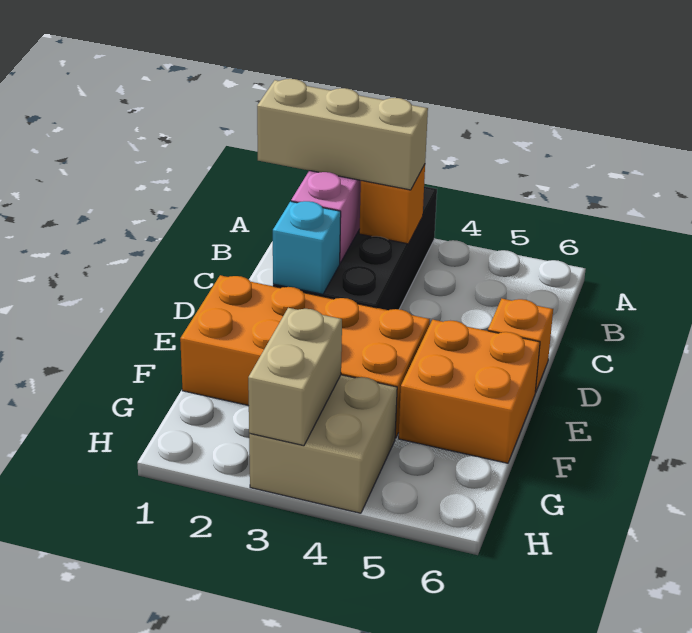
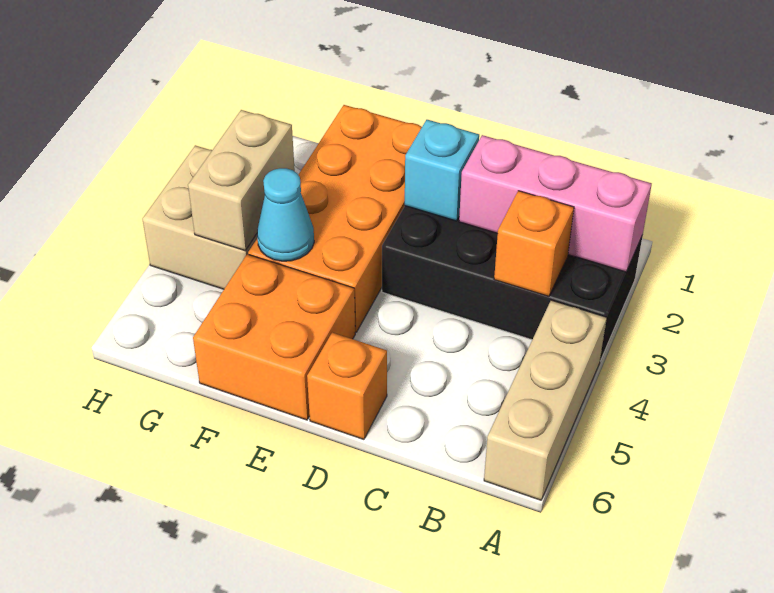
tan 1x3 brick [257,79,428,190] -> tan 1x3 brick moved to [484,300,607,500]
none -> cyan 1x1 cone [257,168,314,261]
tan 1x2 brick [248,308,342,446] -> tan 1x2 brick turned to [188,110,295,251]

